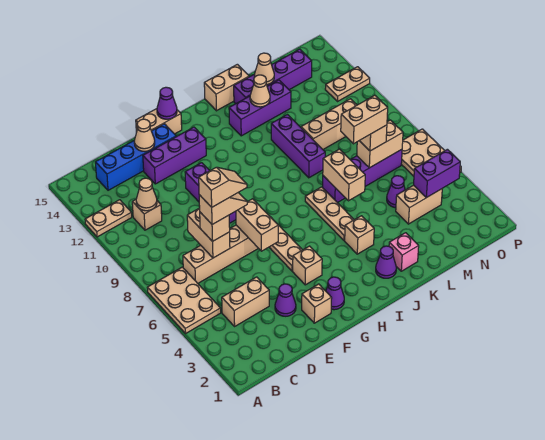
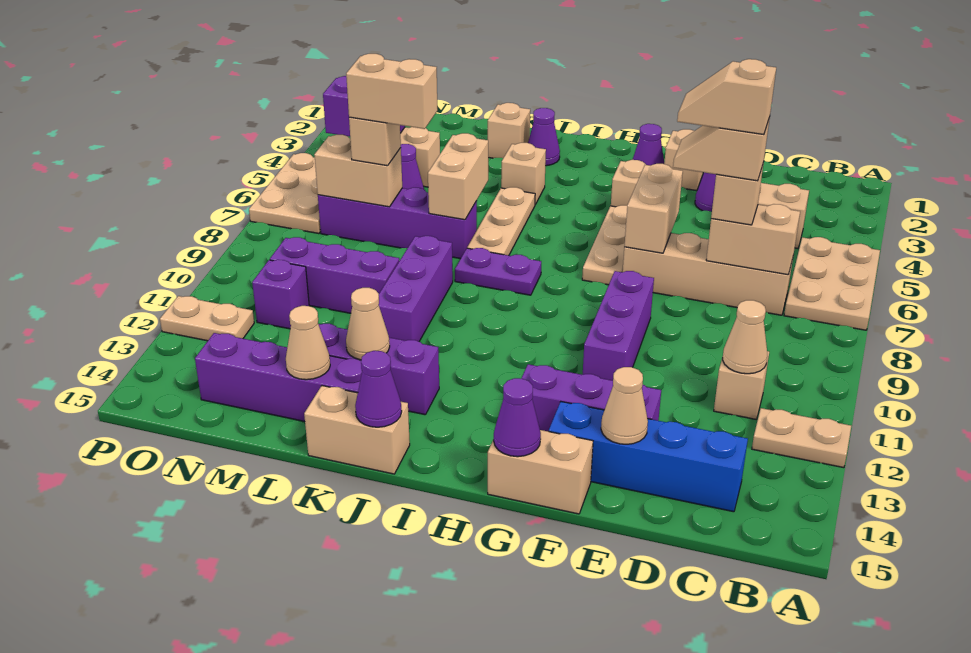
tan 1x2 brick [187,208,230,258] -> tan 1x2 brick turned to [706,204,800,275]
none -> purple 1x2 plate [455,248,541,295]
none -> purple 1x1 cone [355,351,402,427]
pink 1x1 brick [389,233,419,271] -> tan 1x1 brick [488,103,530,158]
tan 1x3 brick [301,99,357,149] -> purple 1x3 brick [270,237,399,313]
none -> purple 1x1 brick [252,260,309,329]

